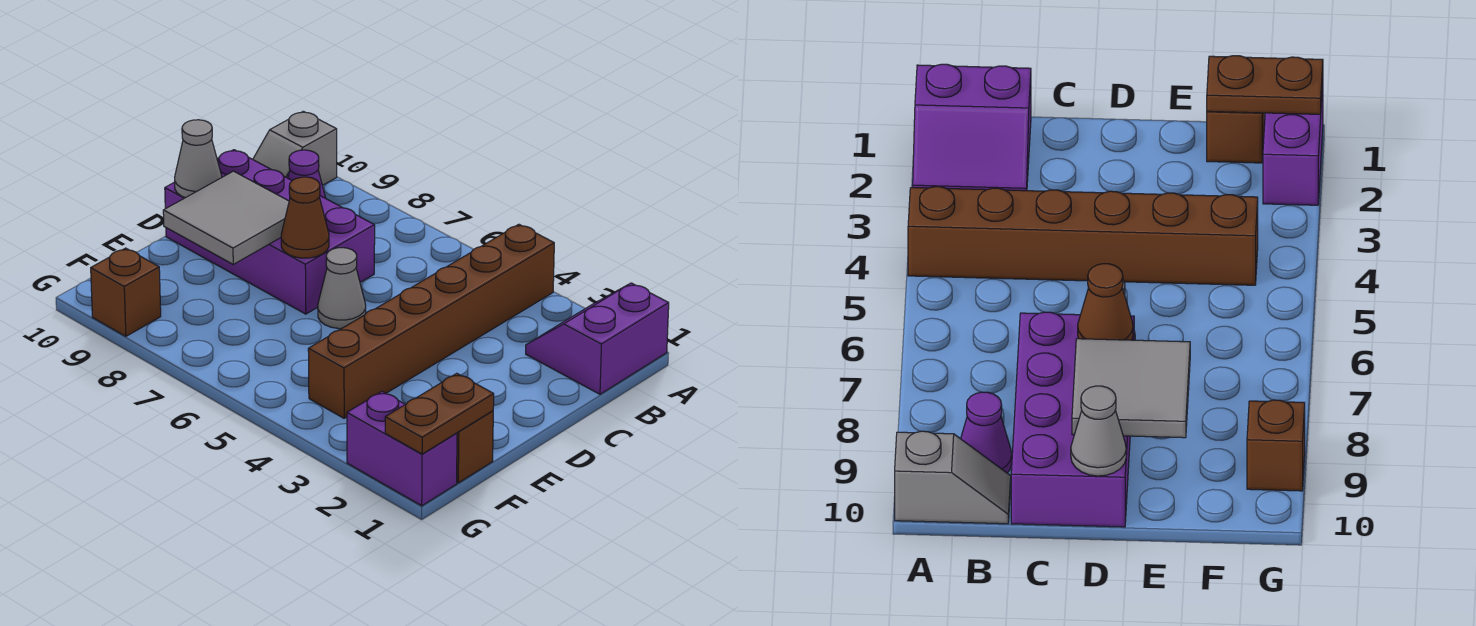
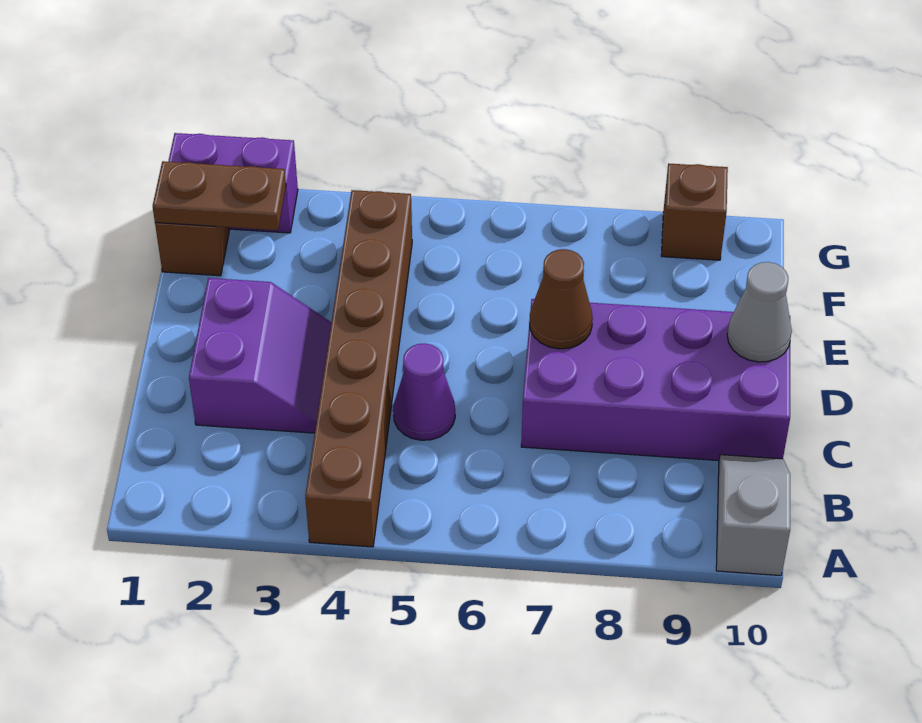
purple 2x2 slope [526,283,669,394] -> purple 2x2 slope moved to [189,278,331,433]
purple 1x1 cone [288,150,325,198] -> purple 1x1 cone moved to [393,344,455,440]
grey 1x1 cone [318,248,366,329] -> none
grey 2x2 tile [163,171,289,264] -> none
brown 1x2 plate [385,373,494,454] -> brown 1x2 plate turned to [153,161,286,230]

